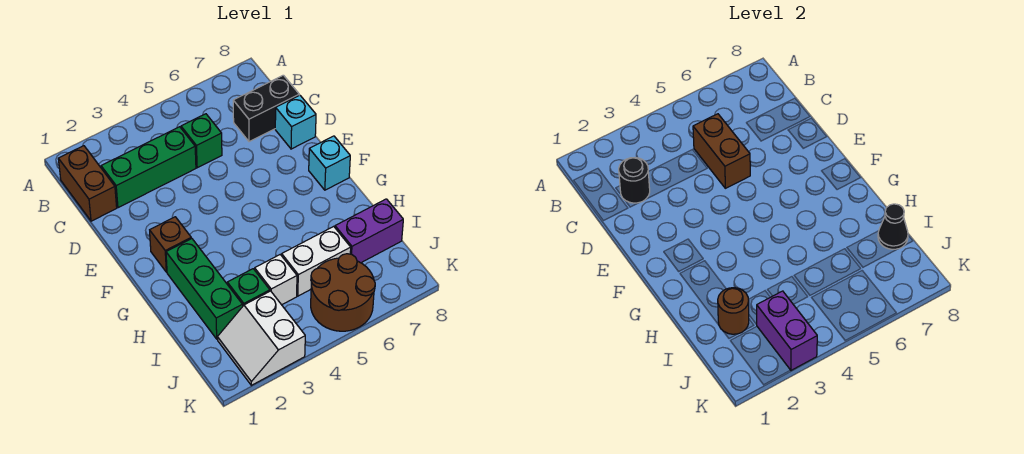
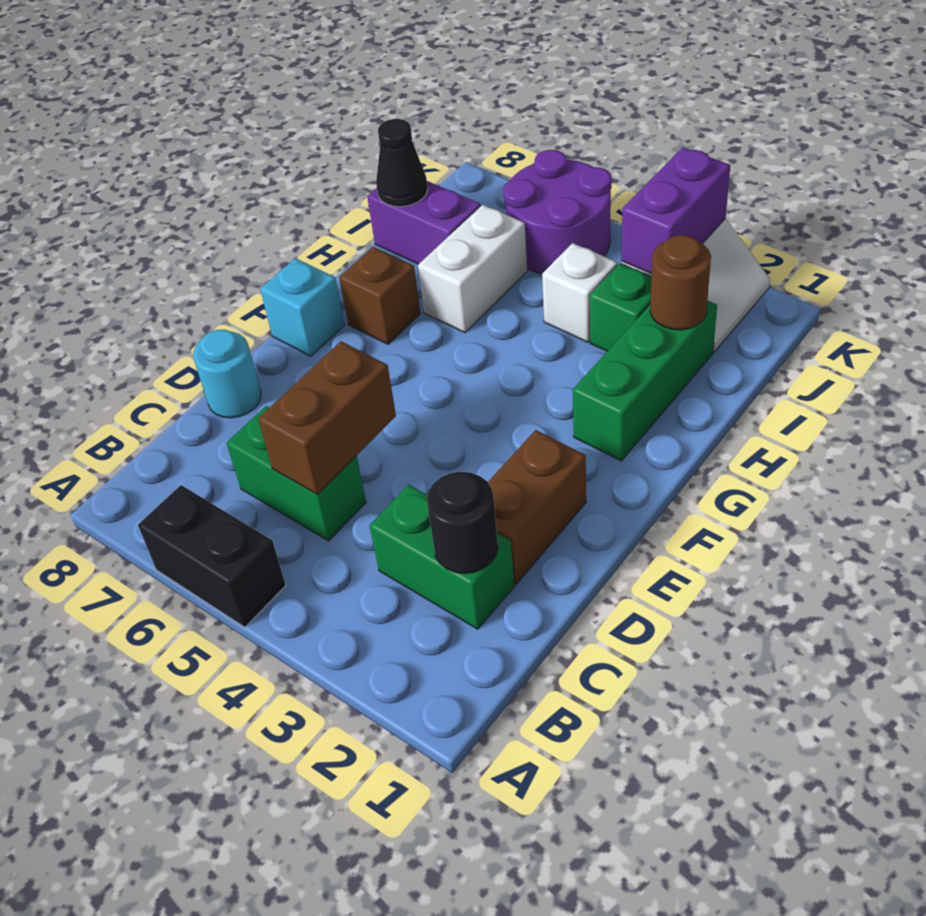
brown 1x2 brick [58,146,117,221] -> brown 1x2 brick moved to [488,430,586,584]
green 1x3 brick [101,127,196,208] -> green 1x2 brick [370,485,514,629]
green 1x1 brick [181,114,222,168] -> green 1x2 brick [227,406,366,541]
black 1x2 brick [233,75,299,142] -> black 1x2 brick moved to [138,485,286,627]
cyan 1x1 brick [275,95,316,149] -> cyan 1x1 round brick [193,330,261,418]
brown 1x1 brick [150,217,191,272] -> brown 1x1 brick moved to [339,247,420,344]
white 1x2 brick [282,226,351,296] -> white 1x2 brick turned to [418,205,527,333]
brown 2x2 round brick [311,254,375,331] -> purple 2x2 round brick [504,150,612,274]

